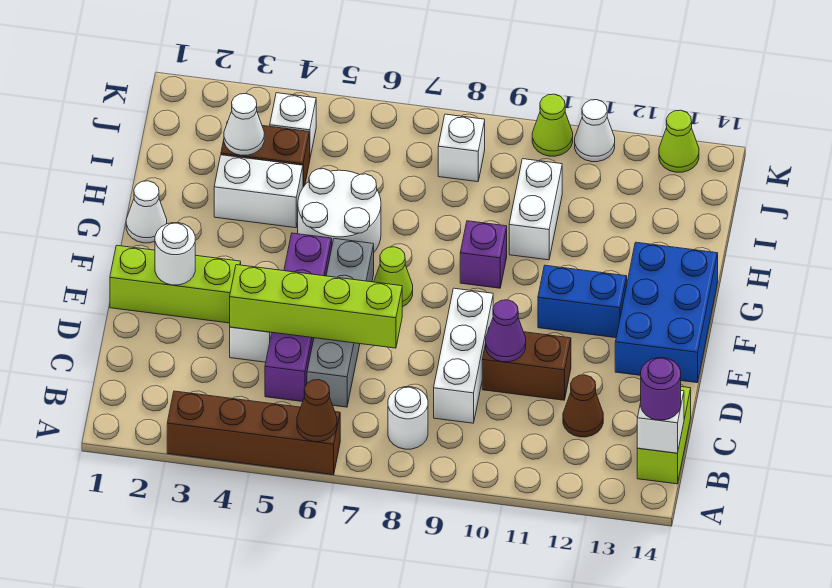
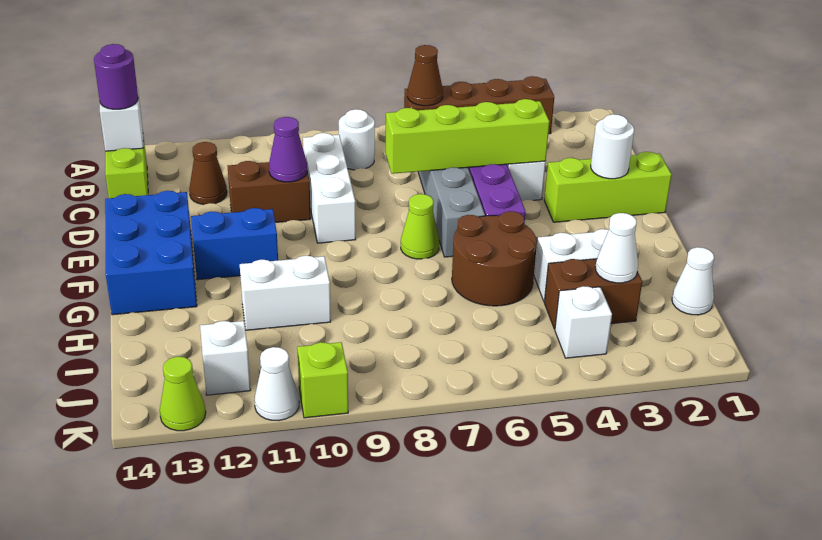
white 1x1 cone [126,181,167,243] -> white 1x1 cone moved to [672,247,714,315]
white 2x2 round brick [298,169,381,252] -> brown 2x2 round brick [452,211,537,306]
purple 1x1 brick [460,221,507,288] -> none
white 1x2 brick [509,159,562,260] -> white 1x2 brick turned to [240,256,331,330]
white 1x1 brick [438,114,485,182] -> white 1x1 brick moved to [200,321,251,395]
lime 1x1 cone [532,94,573,156] -> lime 1x1 brick [297,342,348,418]

